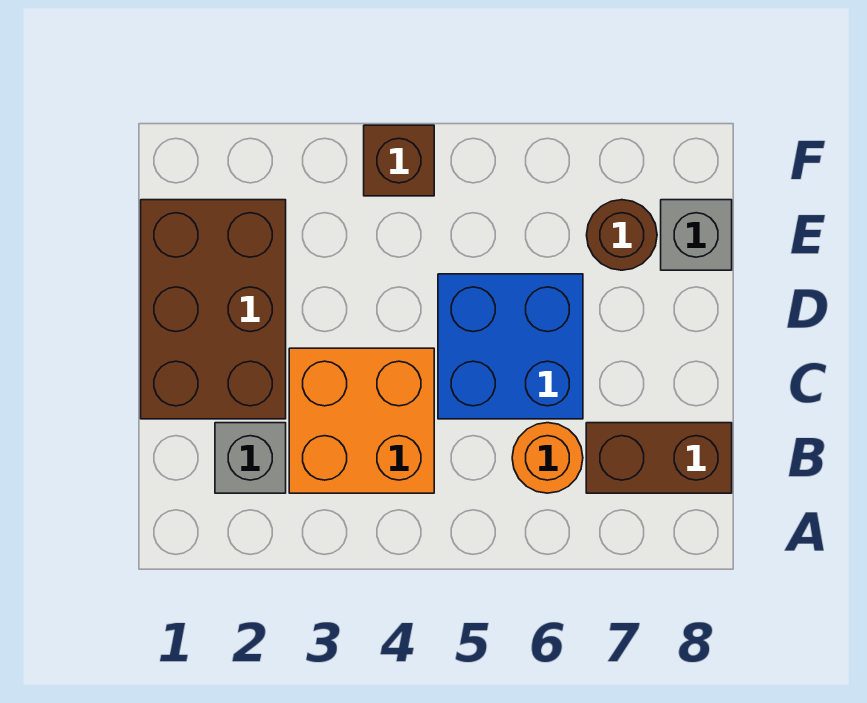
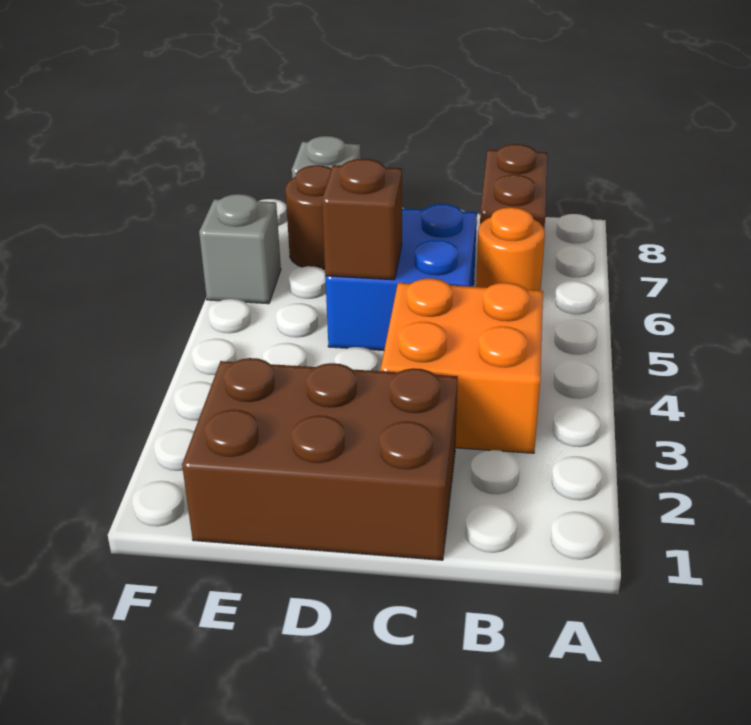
grey 1x1 brick [215,423,286,493] -> grey 1x1 brick moved to [199,194,281,304]
brown 1x1 brick [364,125,434,196] -> brown 1x1 brick moved to [322,159,402,280]

